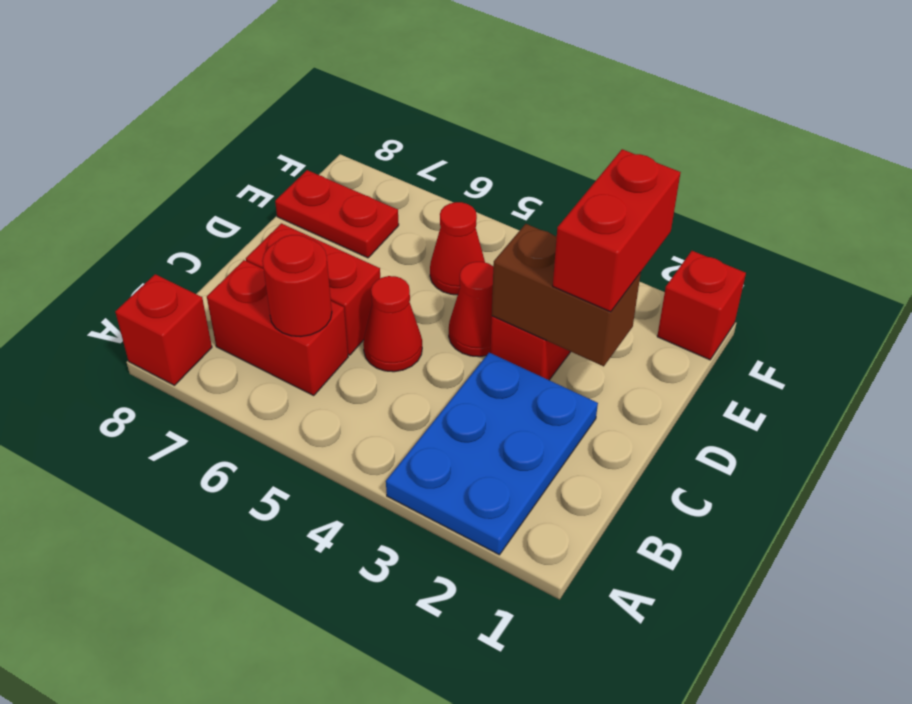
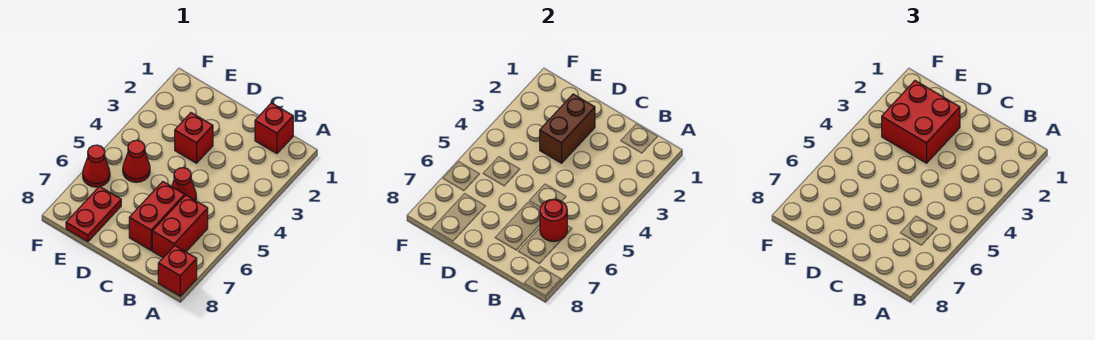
blue 2x3 plate [386,353,598,555] -> none
red 1x2 brick [553,149,681,312] -> red 2x2 brick [882,81,960,163]
red 1x1 cone [449,262,493,357] -> red 1x1 cone moved to [83,145,110,187]
red 1x1 brick [657,251,746,360] -> red 1x1 brick moved to [255,103,293,154]

